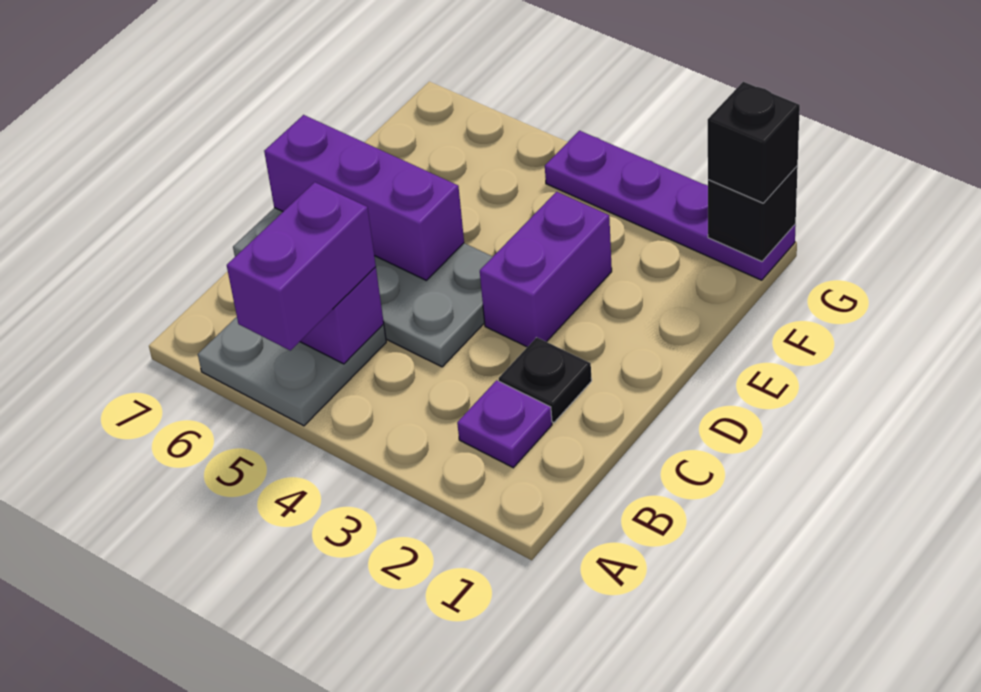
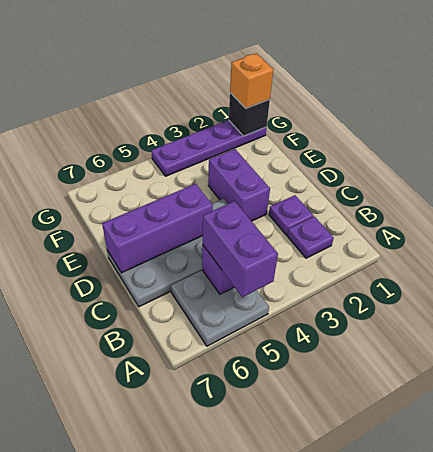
black 1x1 plate [499,337,592,423] -> purple 1x1 plate [269,195,313,235]
black 1x1 brick [708,82,800,203] -> orange 1x1 brick [230,54,273,108]

